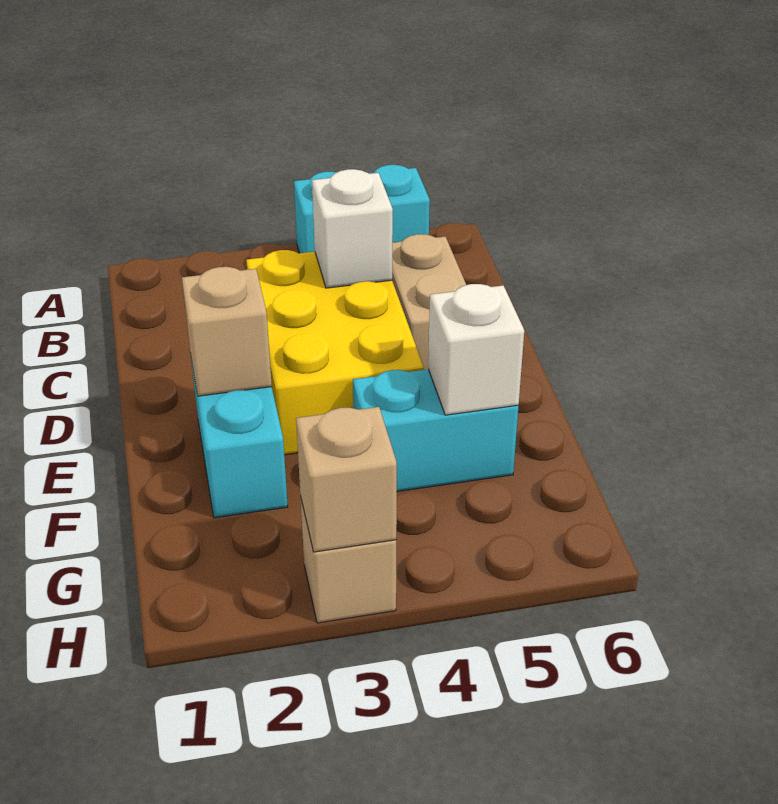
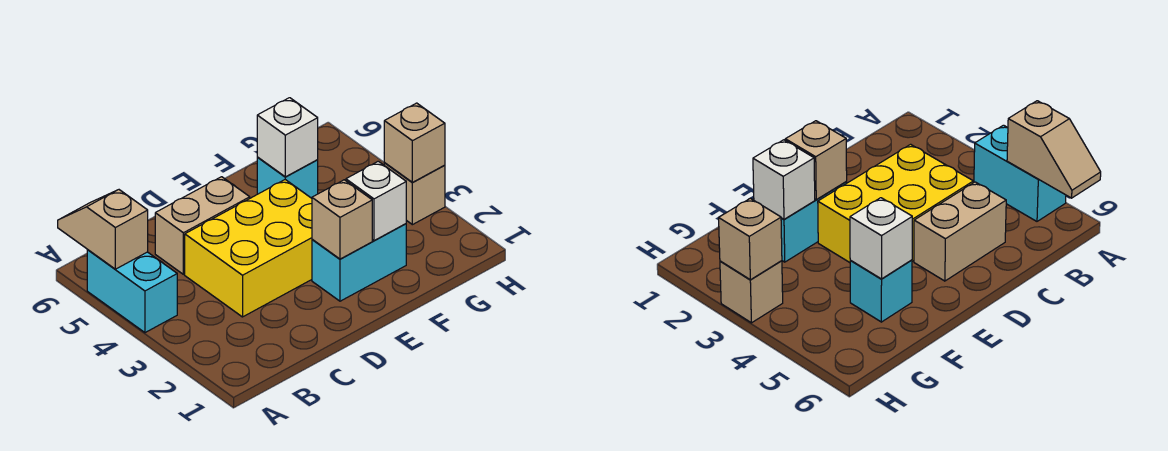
none -> tan 1x2 slope [58,190,148,269]
white 1x1 brick [312,169,393,288] -> white 1x1 brick moved to [346,161,406,241]
cyan 1x2 brick [353,369,519,491] -> cyan 1x1 brick [257,157,318,198]

